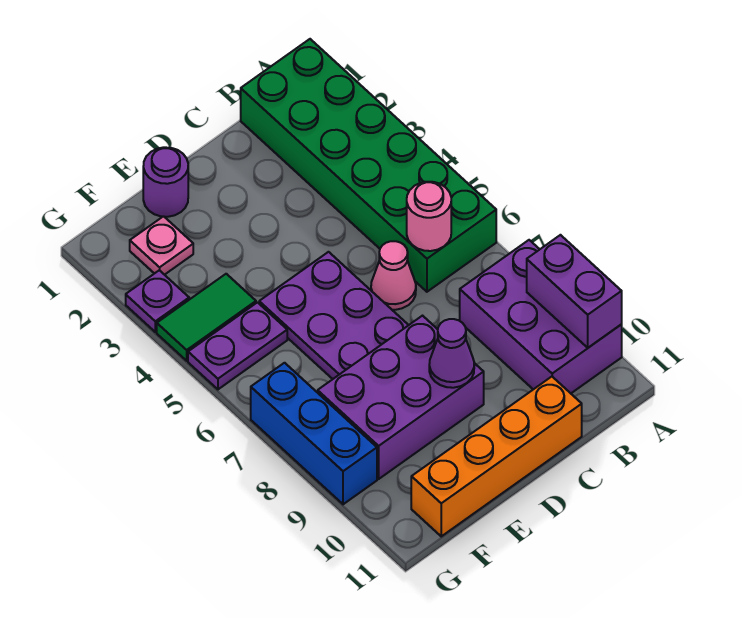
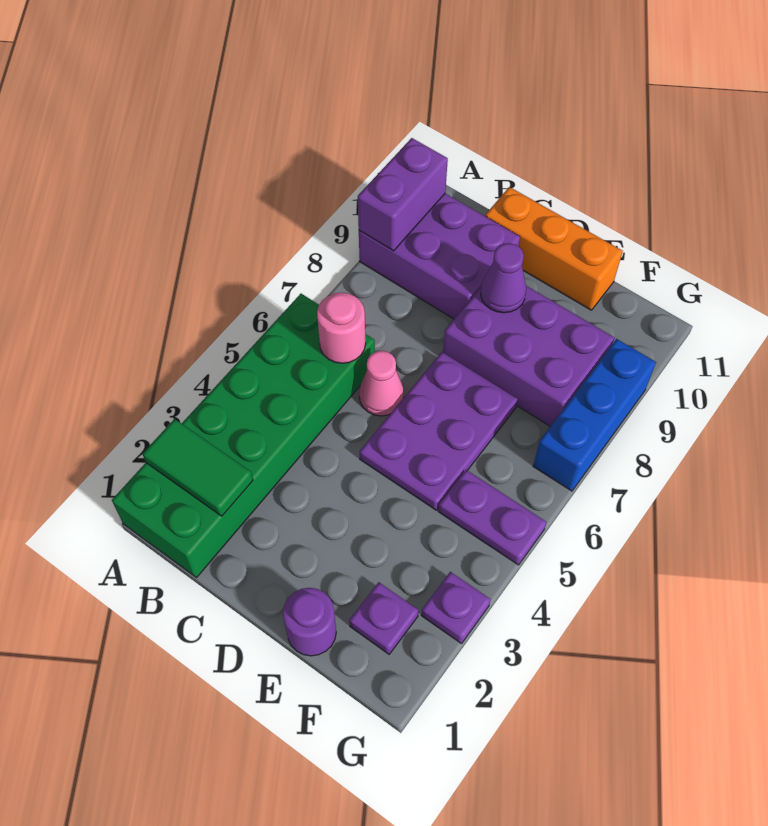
purple 2x3 brick [460,240,622,393] -> purple 2x3 brick turned to [359,194,520,319]
orange 1x4 brick [411,377,582,536] -> orange 1x3 brick [485,187,623,310]
pink 1x1 plate [130,216,193,275] -> purple 1x1 plate [349,582,418,654]
green 1x2 tile [157,274,256,361] -> green 1x2 tile moved to [142,419,253,516]

